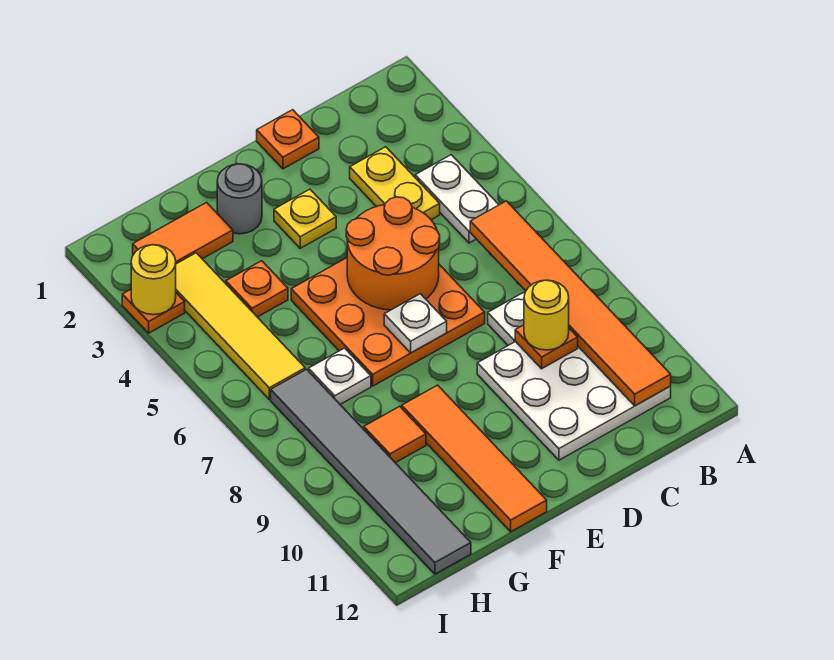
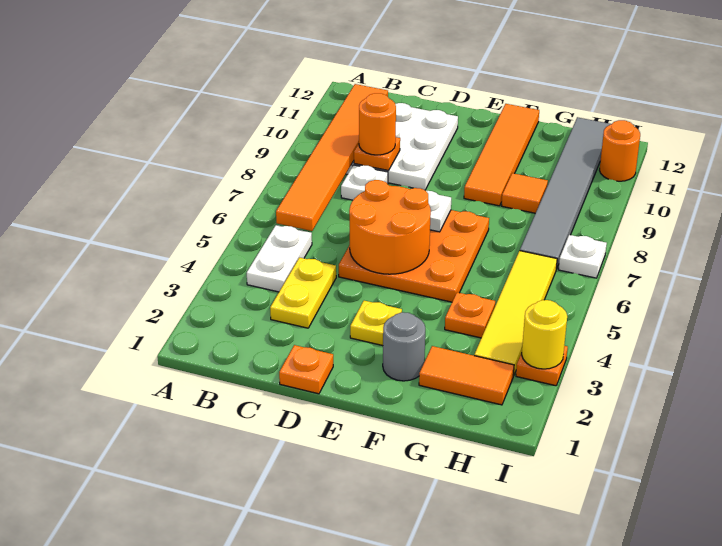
yellow 1x1 round brick [524,280,569,350] -> orange 1x1 round brick [359,93,396,155]
white 1x1 plate [309,348,371,404] -> white 1x1 plate moved to [559,235,607,278]
none -> orange 1x1 round brick [600,120,640,181]

